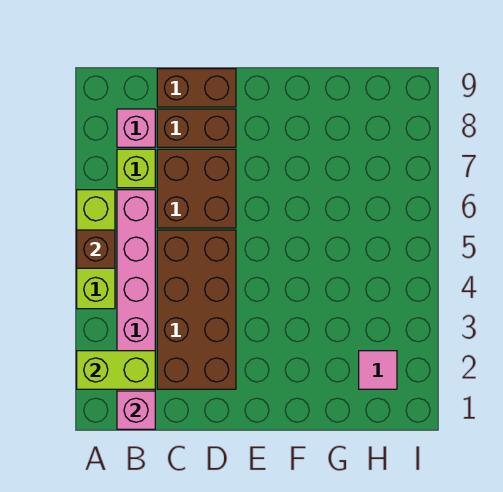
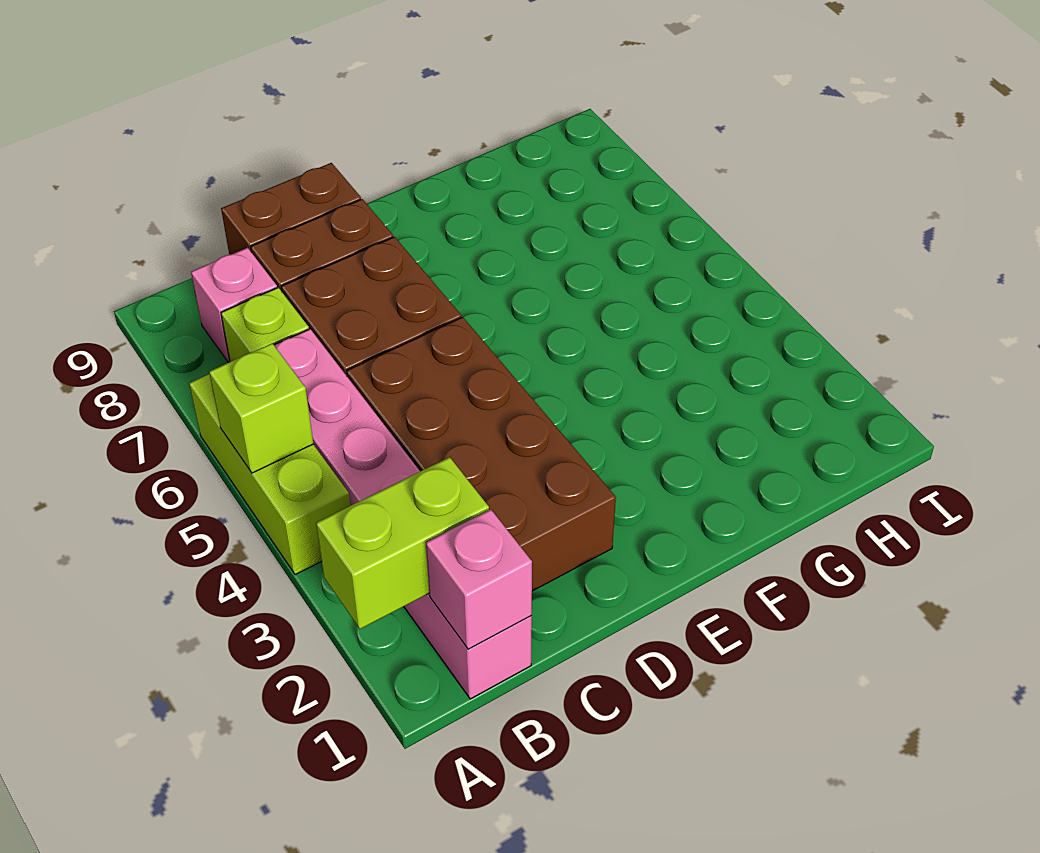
brown 1x1 brick [77,230,115,268] -> lime 1x1 brick [209,343,313,473]
pink 1x1 tile [359,351,397,389] -> none

